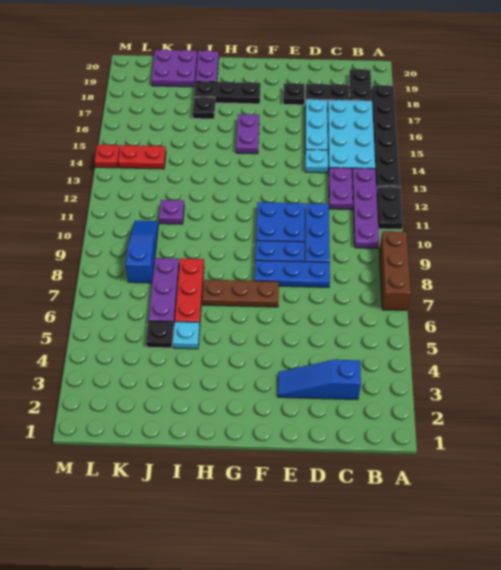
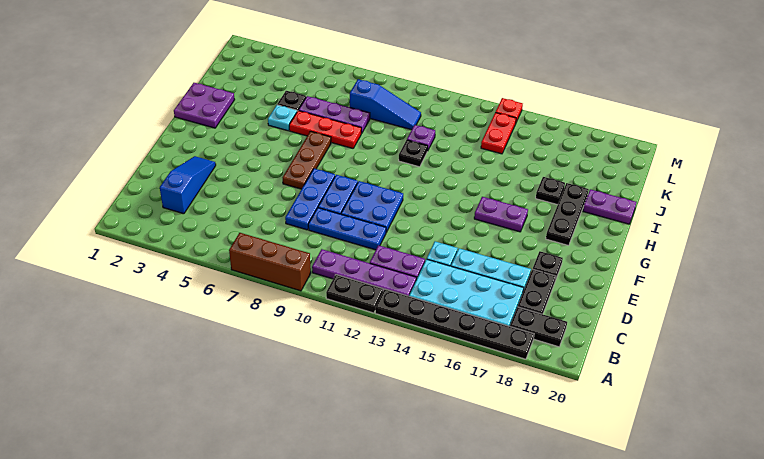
none -> black 1x1 plate [399,140,428,167]
purple 2x2 plate [151,49,197,87] -> purple 2x2 plate moved to [174,83,235,128]

